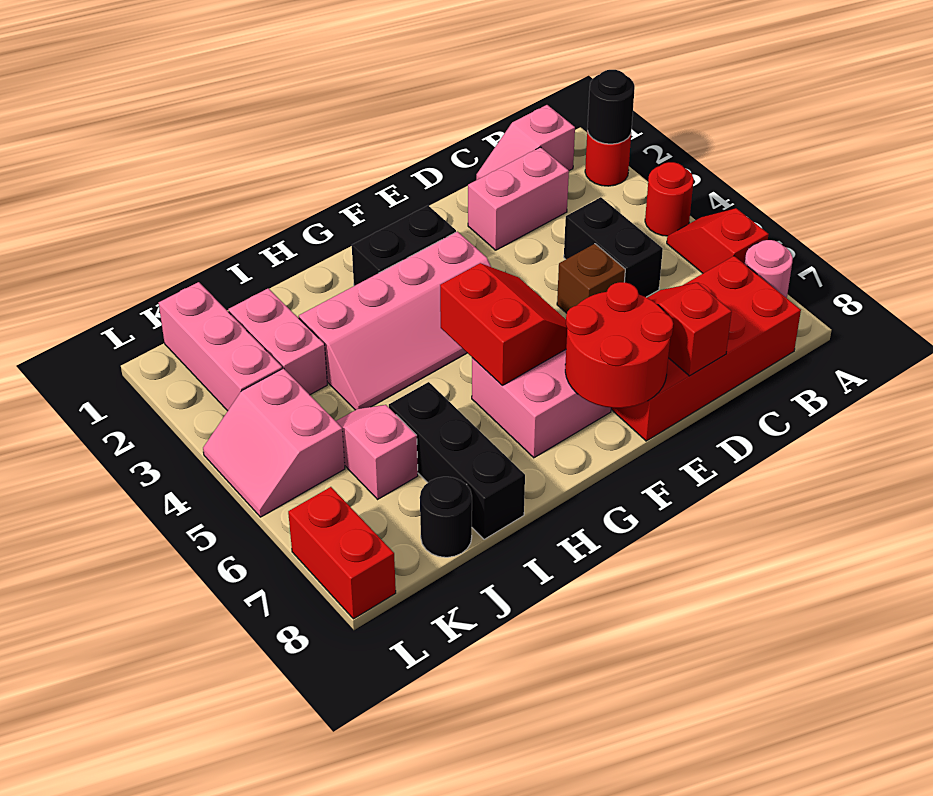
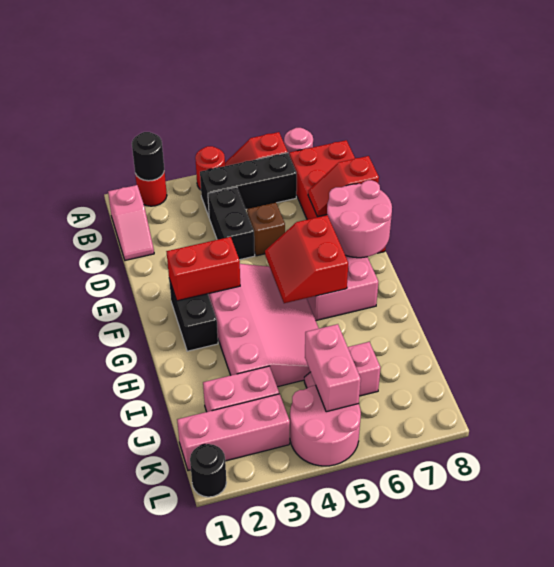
pink 1x2 brick [468,147,569,250] -> pink 1x2 brick moved to [305,324,361,412]
black 1x2 brick [564,197,663,297] -> black 1x2 brick turned to [208,187,255,260]
red 2x2 round brick [565,282,673,408] -> pink 2x2 round brick [327,180,392,258]
pink 2x4 slope [299,232,491,410] -> pink 3x4 slope [208,264,319,387]
red 2x2 slope [440,263,567,385] -> red 2x2 slope turned to [265,215,348,303]
black 1x3 brick [389,382,525,539] -> black 1x3 brick moved to [200,153,297,216]
black 1x1 round brick [420,477,472,557] -> black 1x1 round brick moved to [190,444,226,497]
pink 2x2 slope [203,368,345,517] -> pink 2x2 round brick [290,385,361,466]
red 1x2 brick [288,487,396,619] -> red 1x2 brick moved to [166,237,240,301]

